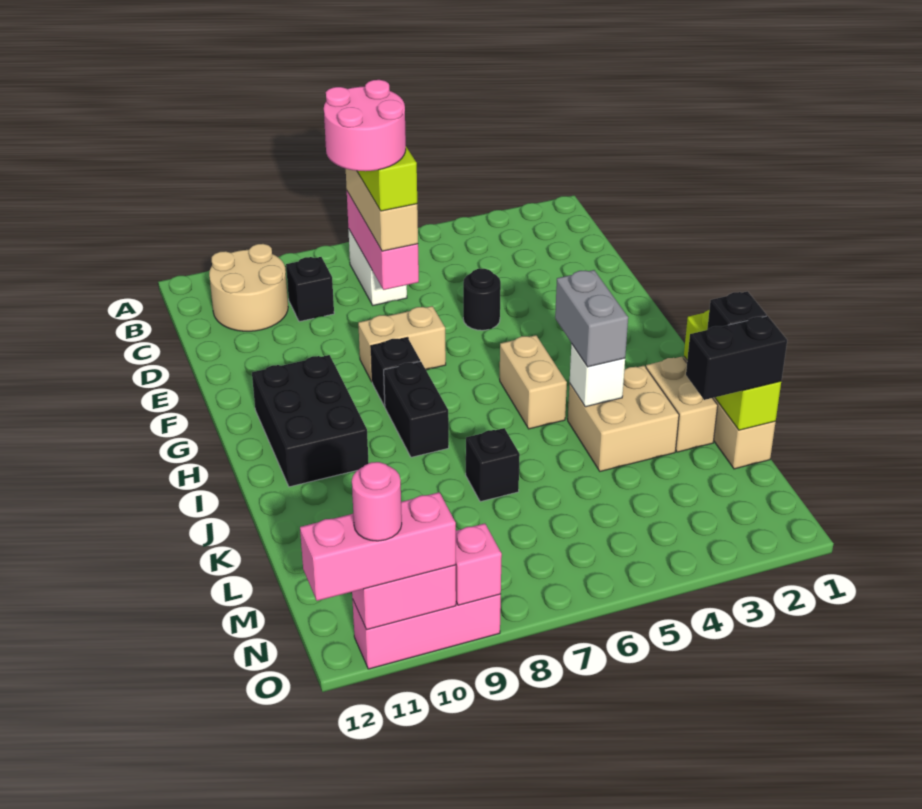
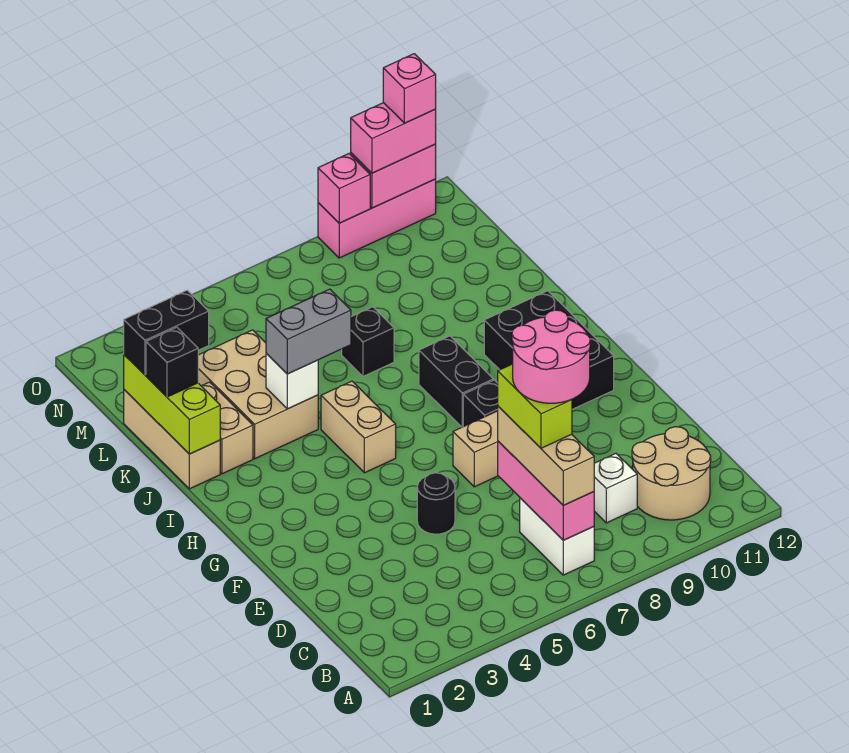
black 1x1 brick [286,257,334,322] -> white 1x1 brick [594,454,637,523]
grey 1x2 brick [555,270,628,367] -> grey 1x2 brick turned to [266,289,351,374]
tan 2x2 brick [568,366,679,471] -> tan 2x3 brick [198,330,318,459]
pink 1x3 brick [300,492,456,601] -> pink 1x2 brick [351,103,436,173]
pink 1x1 round brick [352,462,402,541] -> pink 1x1 brick [383,54,436,123]

